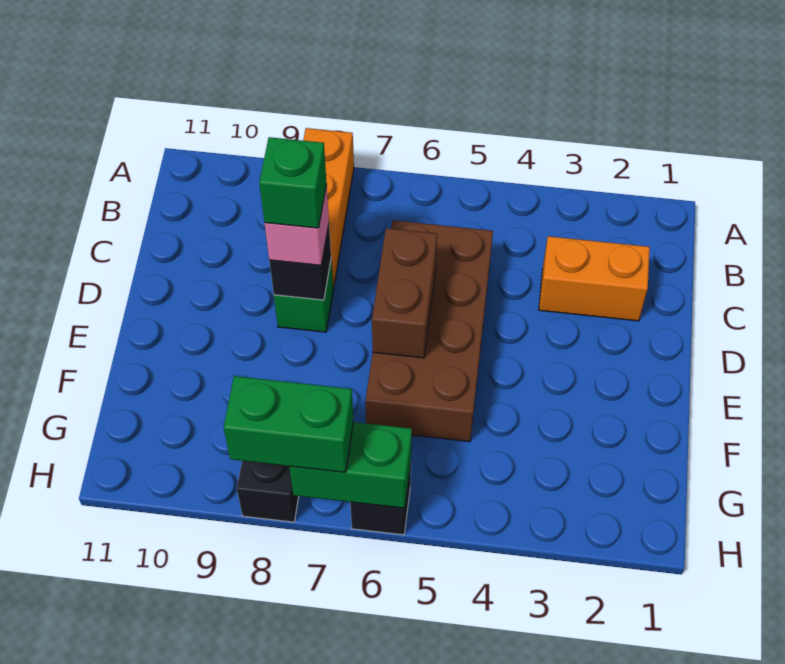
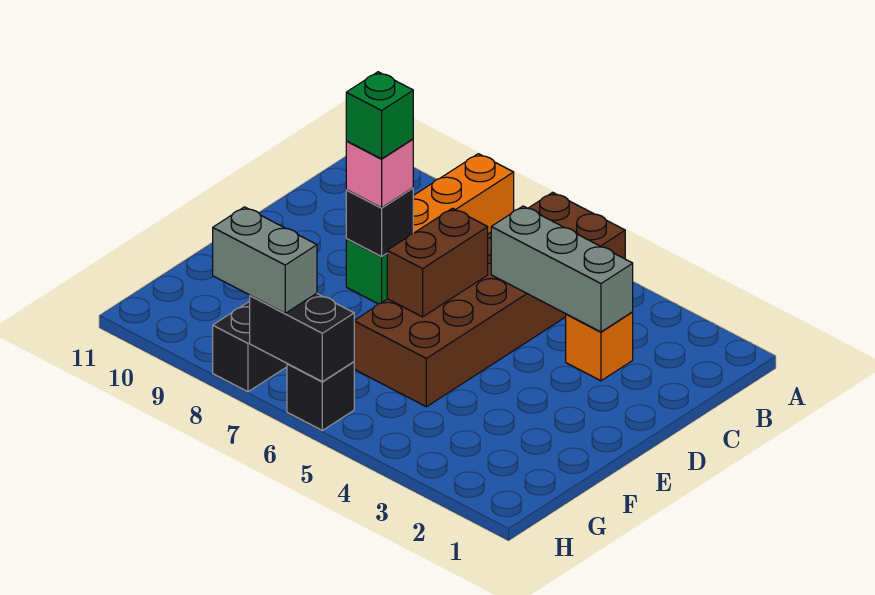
orange 1x2 brick [539,236,650,321] -> orange 1x1 brick [566,312,633,381]
none -> grey 1x3 brick [491,206,633,332]
brown 2x4 brick [365,220,493,442] -> brown 2x6 brick [354,192,625,407]
green 1x2 brick [289,422,412,508] -> black 1x2 brick [250,293,354,382]
green 1x2 brick [224,376,353,472] -> grey 1x2 brick [213,207,317,313]

